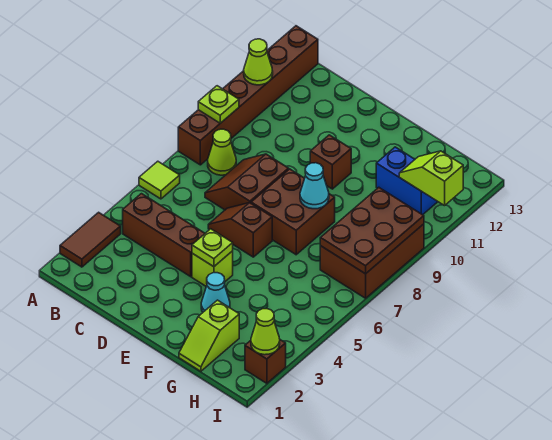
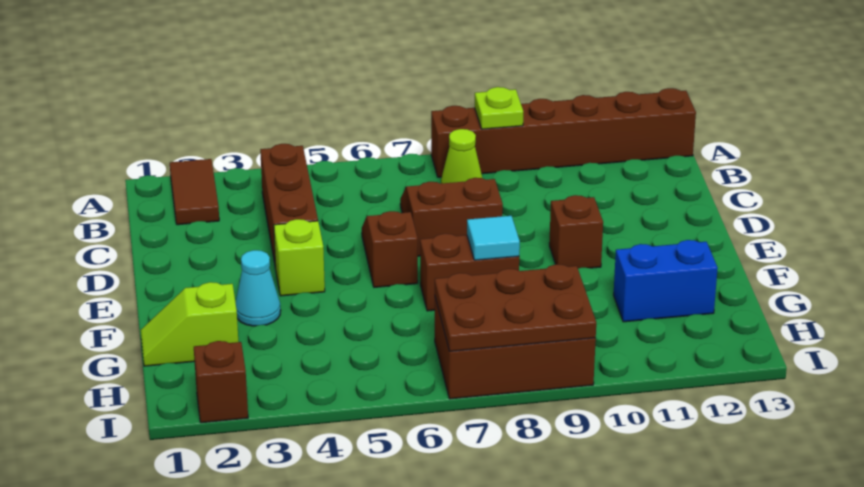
brown 1x2 tile [60,212,121,267] -> brown 1x2 tile turned to [170,159,219,225]
lime 1x1 tile [139,161,180,199] -> none
lime 1x1 cone [244,39,273,85] -> none
lime 1x1 plate [192,229,233,267] -> none
brown 2x2 brick [251,169,335,255] -> brown 1x2 brick [420,234,519,311]
cyan 1x1 cone [300,163,329,209] -> cyan 1x1 tile [467,216,520,260]
blue 1x2 brick [376,147,438,215] -> blue 1x2 brick turned to [614,240,718,322]
lime 1x2 slope [399,151,463,206] -> none
lime 1x1 cone [251,309,280,355] -> none

